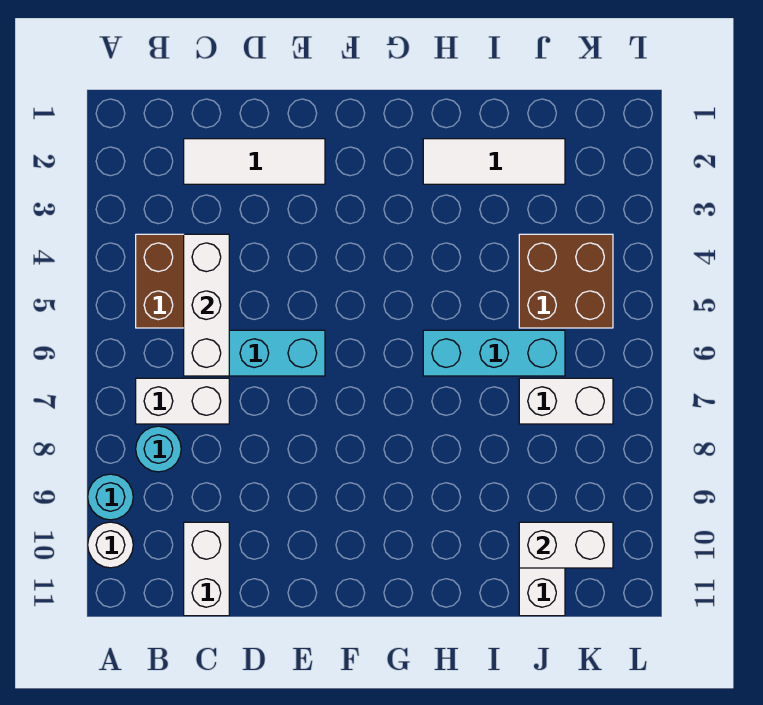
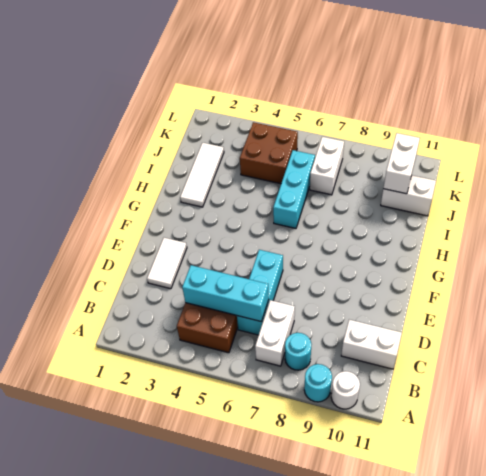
white 1x3 tile [184,139,325,184] -> white 1x2 tile [147,238,187,289]
white 1x3 brick [184,234,229,376] -> cyan 1x3 brick [182,265,269,322]

